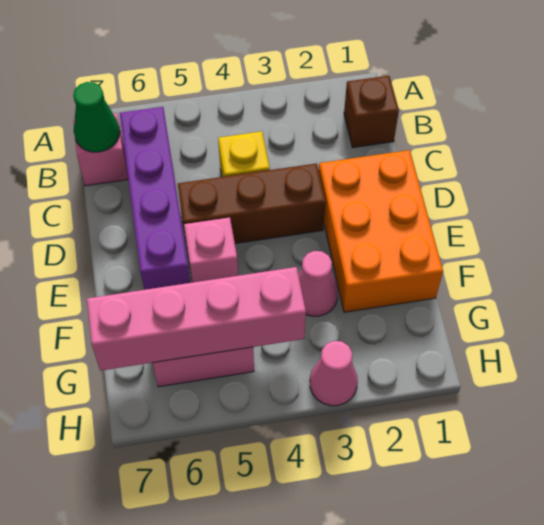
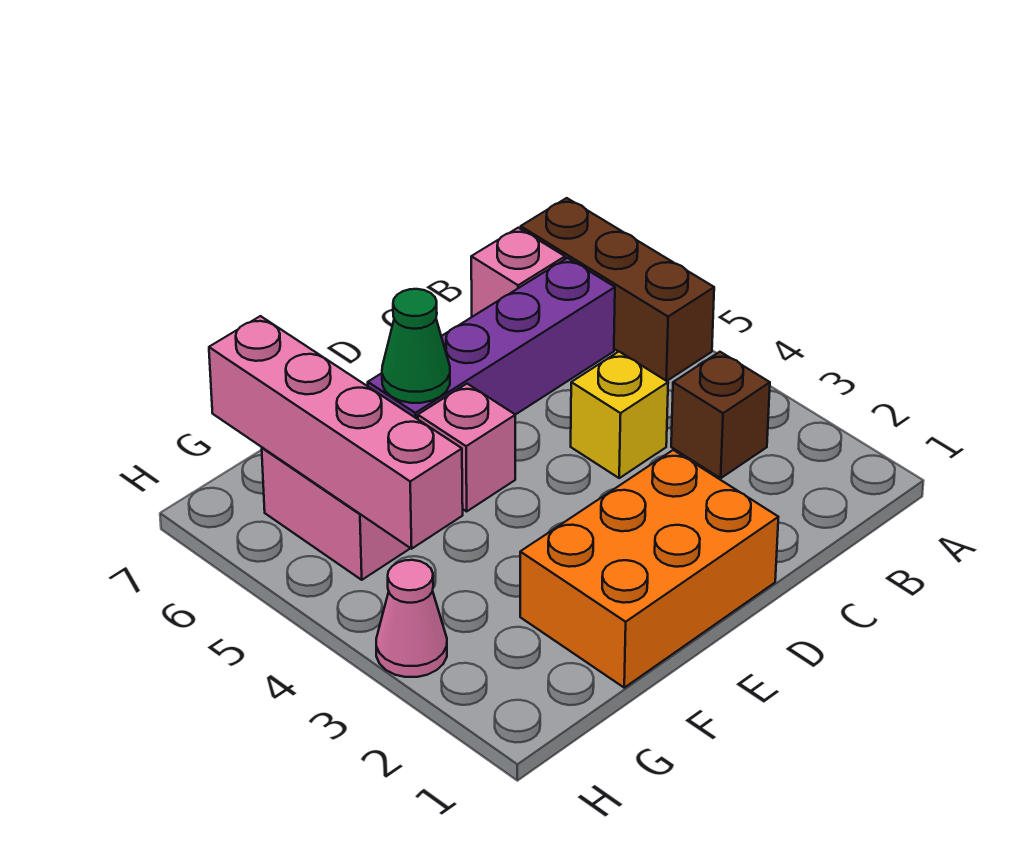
brown 1x1 brick [344,76,399,148] -> brown 1x1 brick moved to [671,352,770,478]
green 1x1 cone [73,82,120,152] -> green 1x1 cone moved to [382,289,450,403]
brown 1x3 brick [178,163,326,245] -> brown 1x3 brick moved to [521,198,714,381]
pink 1x1 cone [299,251,338,316] -> none

